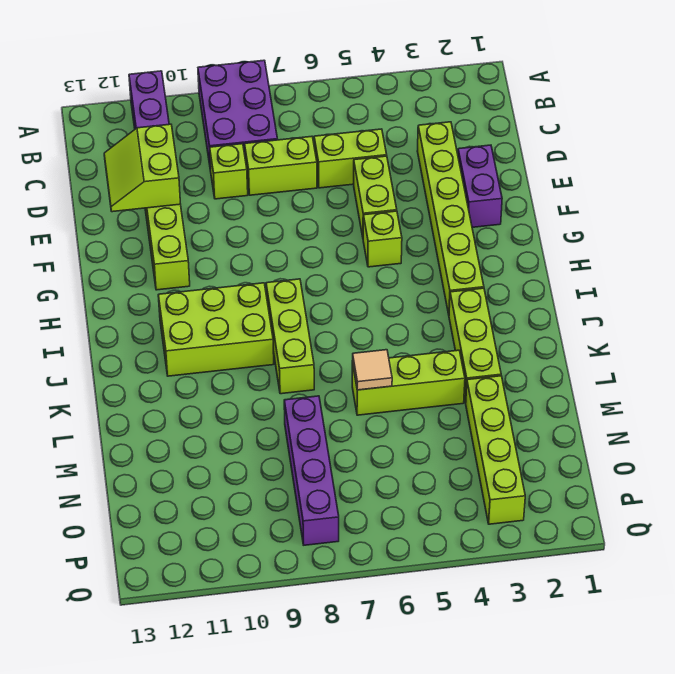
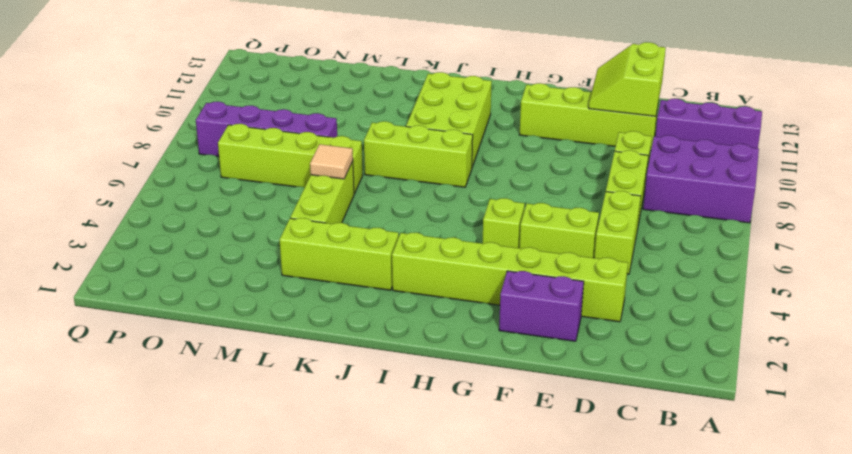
lime 2x2 slope [104,124,180,212] -> lime 2x2 slope turned to [589,42,666,116]
lime 1x4 brick [466,376,525,524] -> lime 1x4 brick moved to [218,124,363,194]

